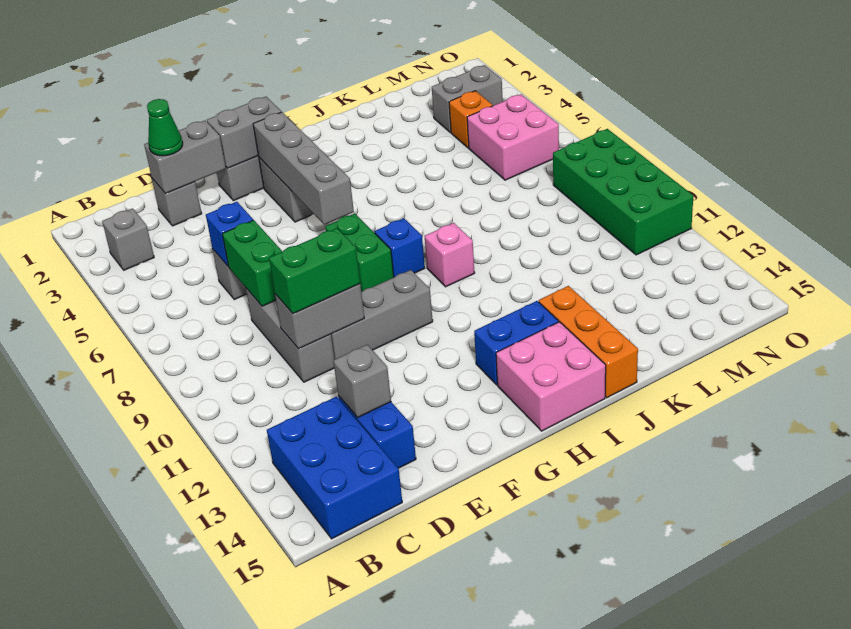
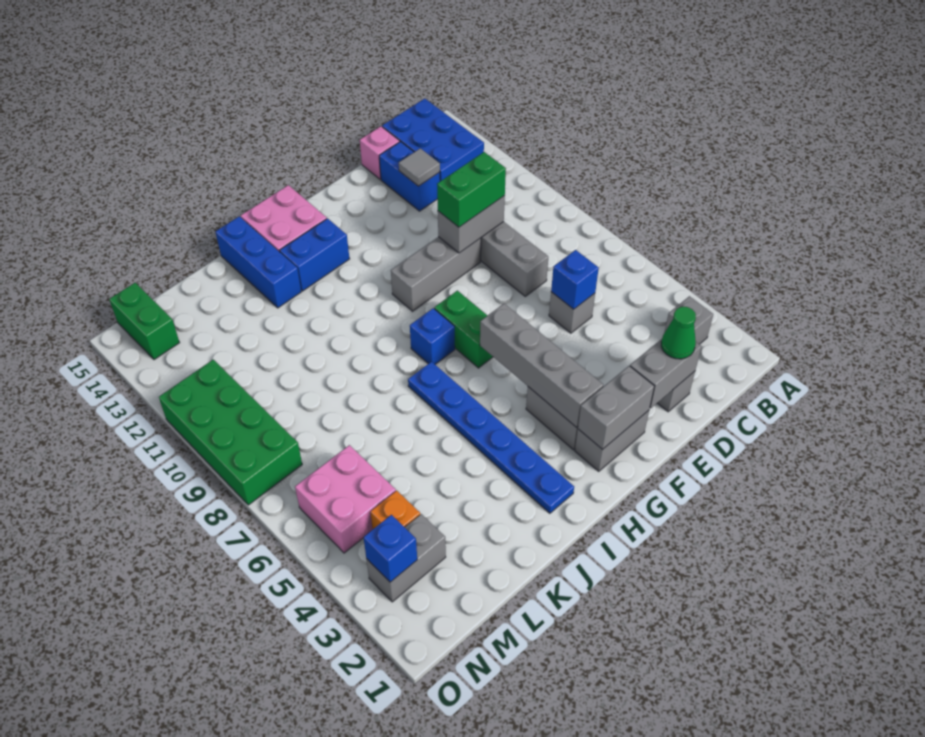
green 1x2 brick [222,220,283,306] -> green 1x2 brick moved to [109,283,180,360]
grey 1x1 brick [333,345,391,418] -> grey 1x1 tile [399,148,440,186]
none -> blue 1x6 plate [408,361,574,513]
pink 1x1 brick [425,223,475,287] -> pink 1x1 brick moved to [360,126,400,179]
orange 1x3 brick [539,286,638,398] -> blue 1x3 brick [215,216,301,308]
none -> blue 1x1 brick [364,515,417,582]

